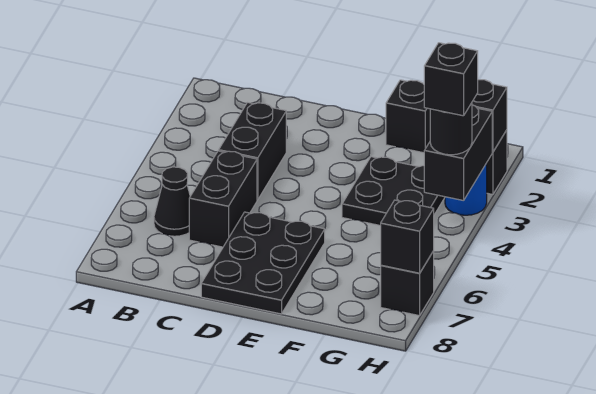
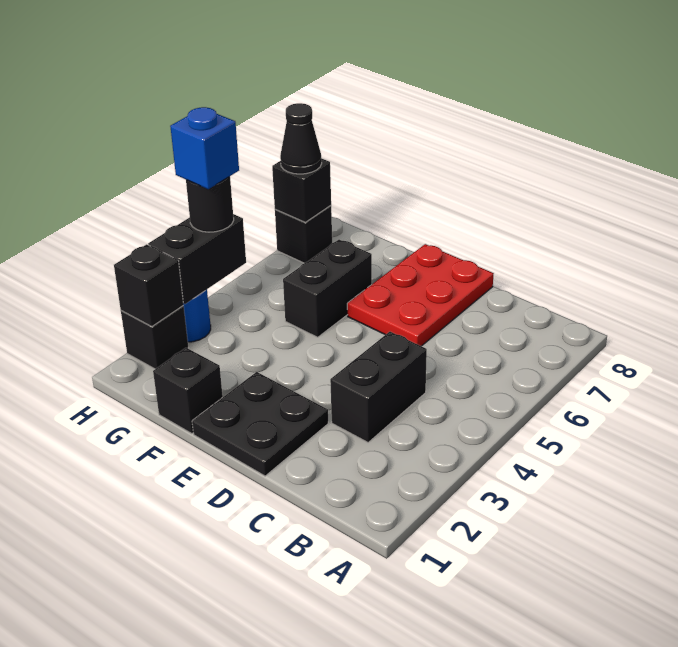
black 1x1 cone [154,167,190,236] -> black 1x1 cone moved to [280,103,322,174]
black 1x2 brick [189,151,257,247] -> black 1x2 brick moved to [283,240,372,337]
black 2x3 plate [201,212,325,314] -> red 2x3 plate [347,244,494,346]
black 2x2 plate [342,157,445,226] -> black 2x2 plate moved to [192,372,328,476]
black 1x1 brick [424,43,478,116] -> blue 1x1 brick [170,107,239,189]

